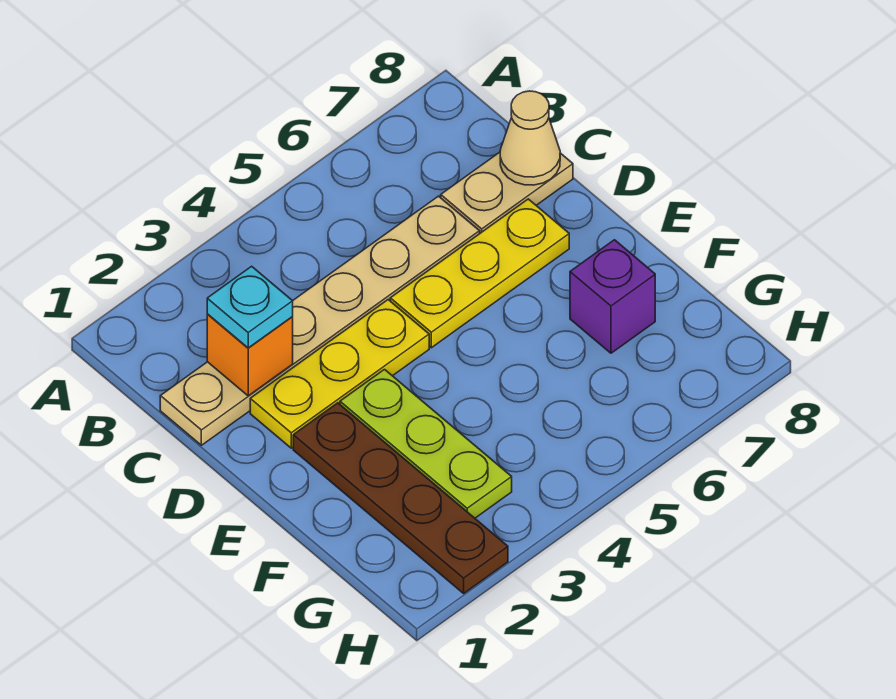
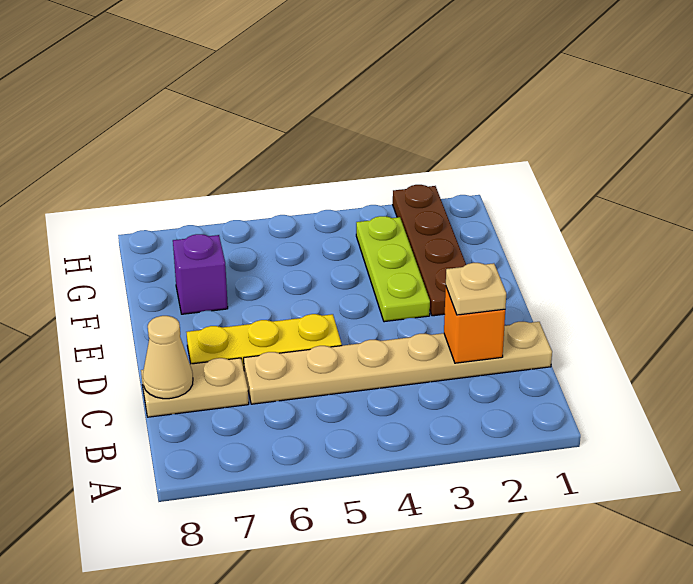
cyan 1x1 plate [207,266,293,348] -> tan 1x1 plate [446,263,506,315]
yellow 1x3 plate [250,300,429,448] -> none

